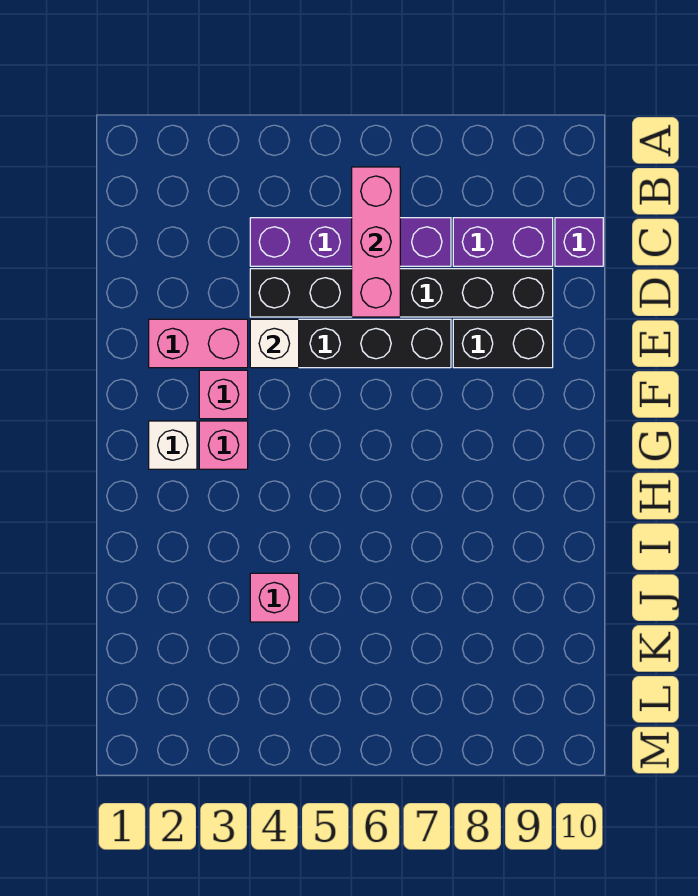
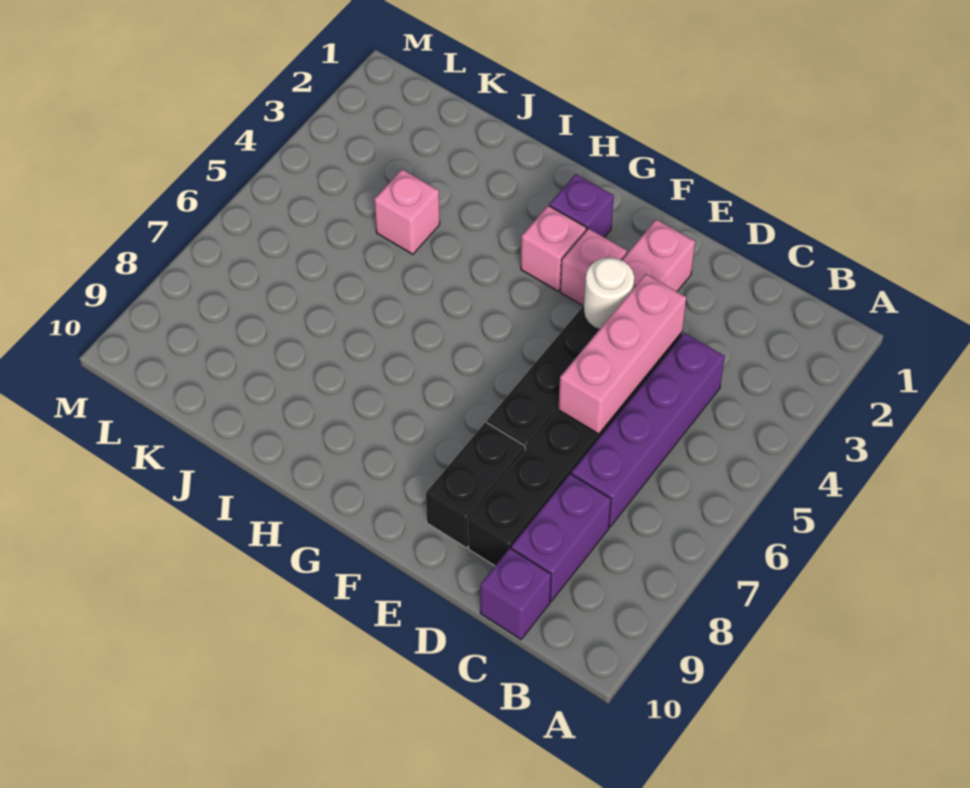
pink 1x3 brick [352,167,400,317] -> pink 1x3 brick turned to [558,274,686,434]
white 1x1 brick [250,319,299,368] -> white 1x1 round brick [584,258,634,329]
white 1x1 brick [149,421,197,469] -> purple 1x1 brick [549,174,614,237]

